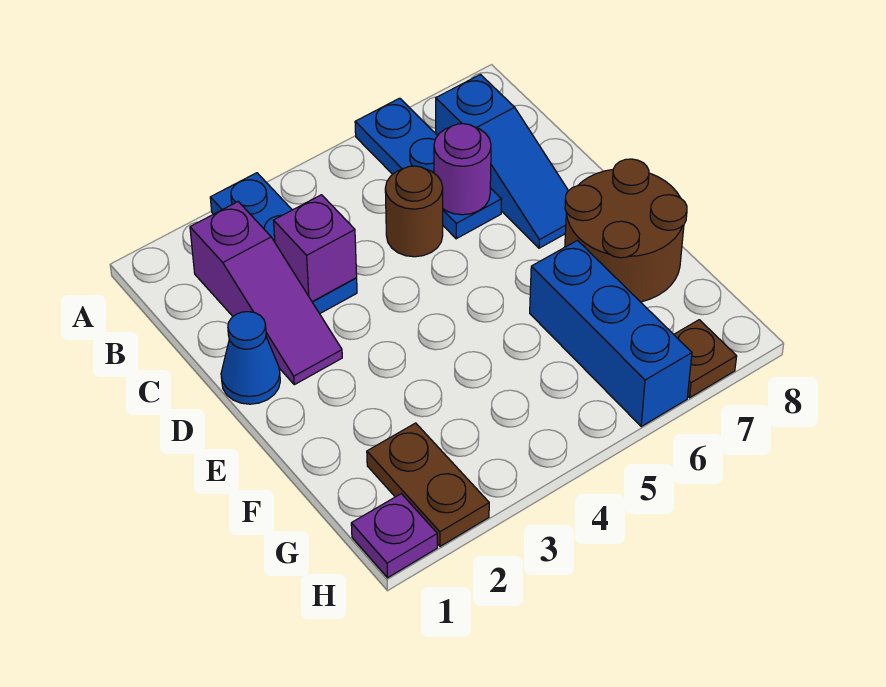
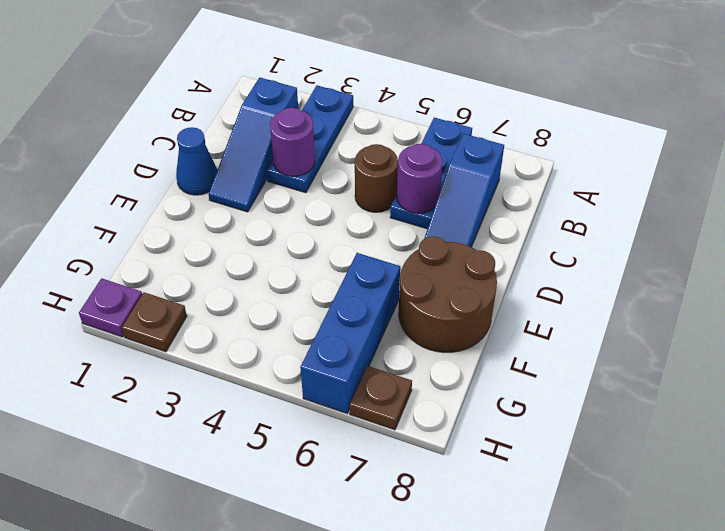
purple 1x3 slope [190,202,342,385] -> blue 1x3 slope [209,77,298,212]
purple 1x1 brick [273,195,357,302] -> purple 1x1 round brick [270,108,315,176]
brown 1x2 plate [367,423,489,546] -> brown 1x1 plate [122,292,187,352]

